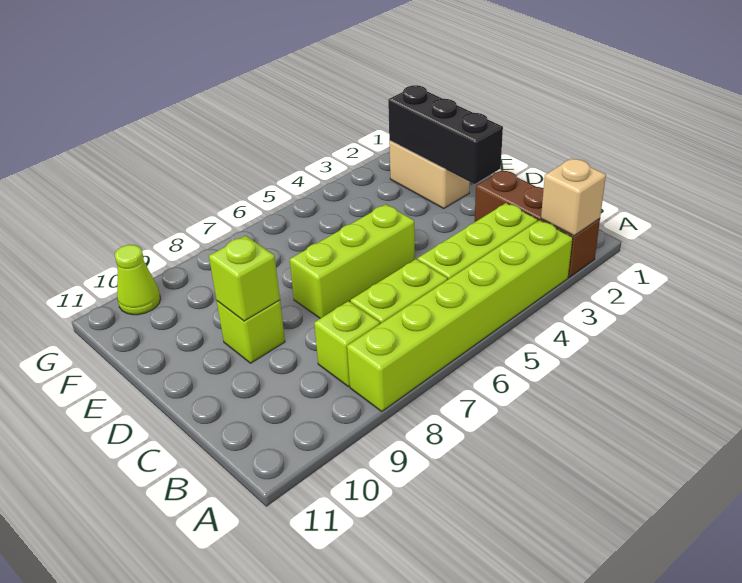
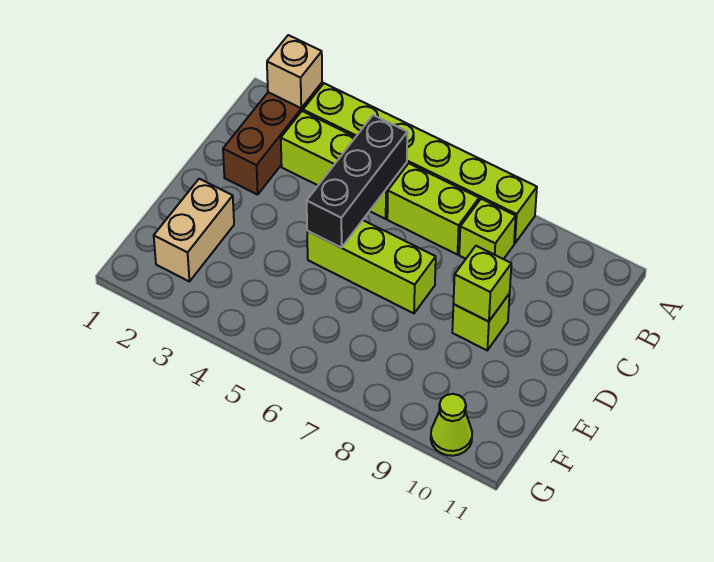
black 1x3 brick [388,85,503,184] -> black 1x3 brick moved to [307,115,407,248]

